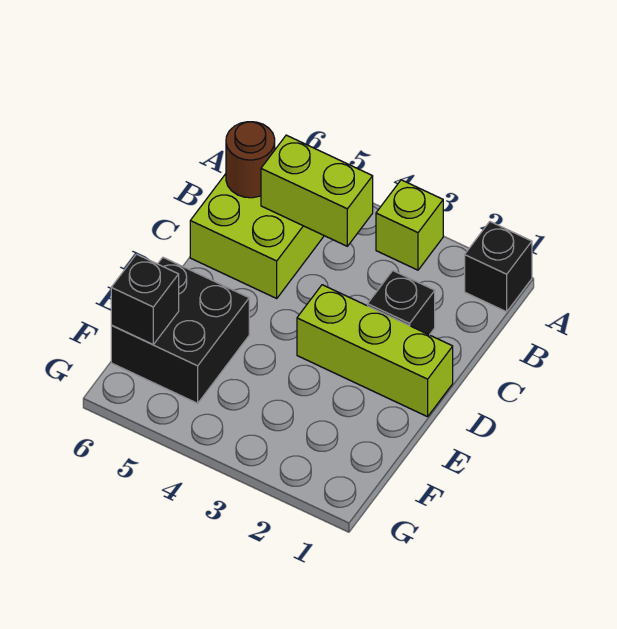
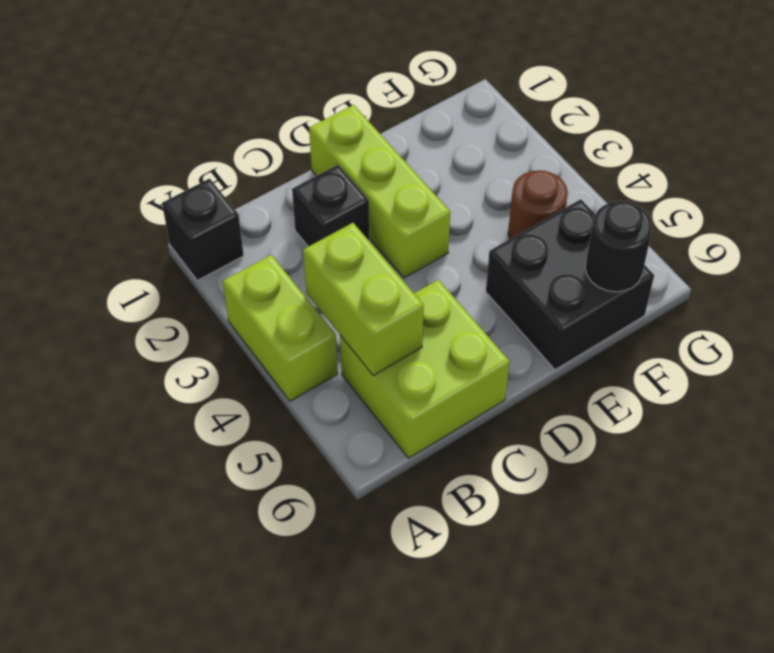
lime 1x1 brick [376,180,443,270] -> lime 1x2 brick [223,255,338,401]
brown 1x1 round brick [226,122,275,198] -> brown 1x1 round brick moved to [508,170,568,239]
black 1x1 brick [111,254,179,345] -> black 1x1 round brick [585,201,653,292]

